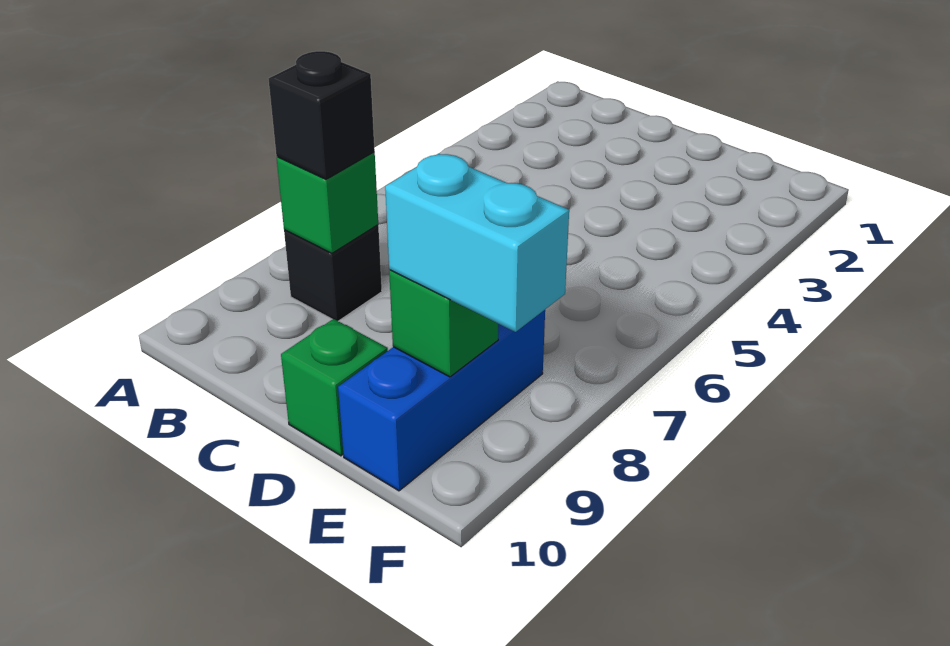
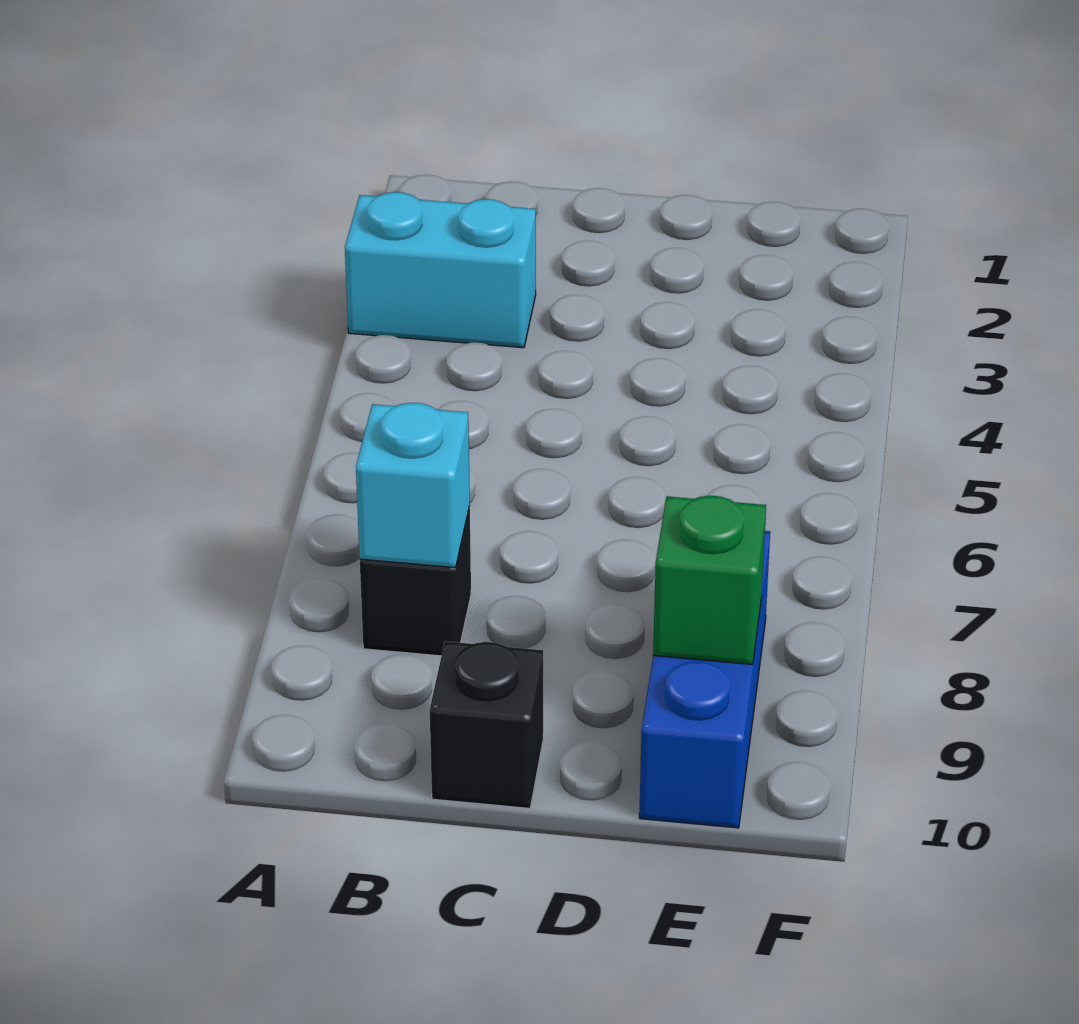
green 1x1 brick [277,152,378,253] -> cyan 1x1 brick [356,403,470,568]
black 1x1 brick [269,51,375,179] -> black 1x1 brick moved to [430,641,543,808]
green 1x1 brick [281,319,388,456] -> none
cyan 1x2 brick [385,154,569,332] -> cyan 1x2 brick moved to [345,192,536,348]

